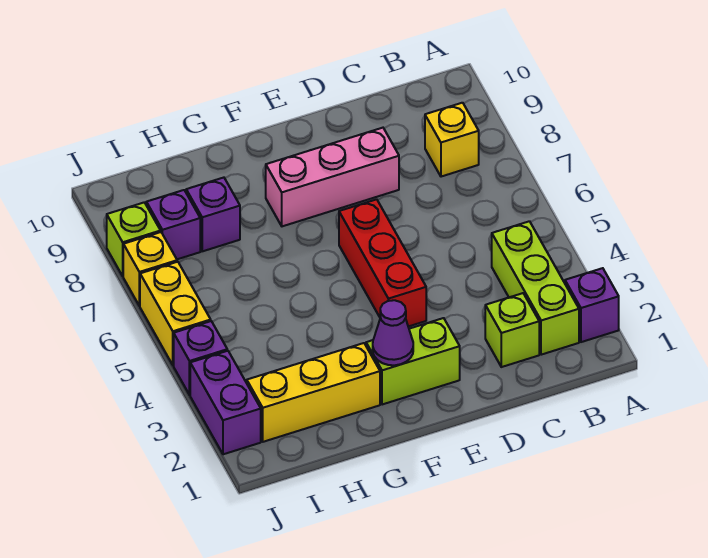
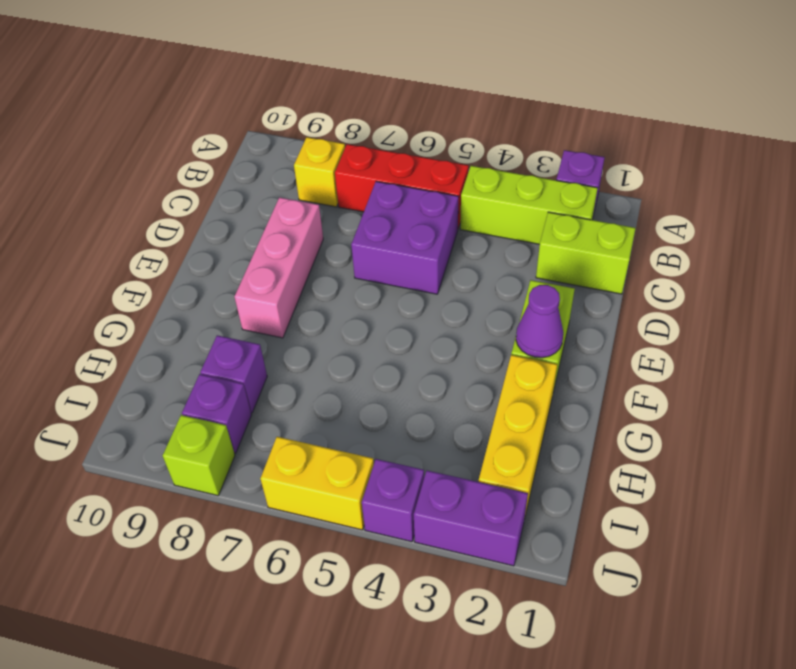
lime 1x1 brick [485,293,539,367] -> lime 1x2 brick [536,212,636,294]
none -> purple 2x2 brick [351,181,459,294]
red 1x3 brick [339,199,426,327] -> red 1x3 brick moved to [335,144,469,228]
yellow 1x1 brick [123,232,177,306] -> none

